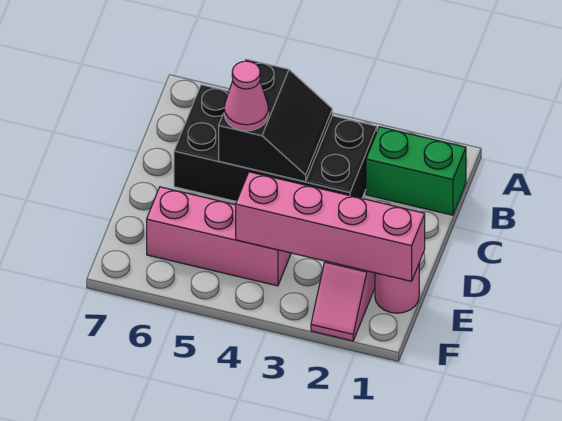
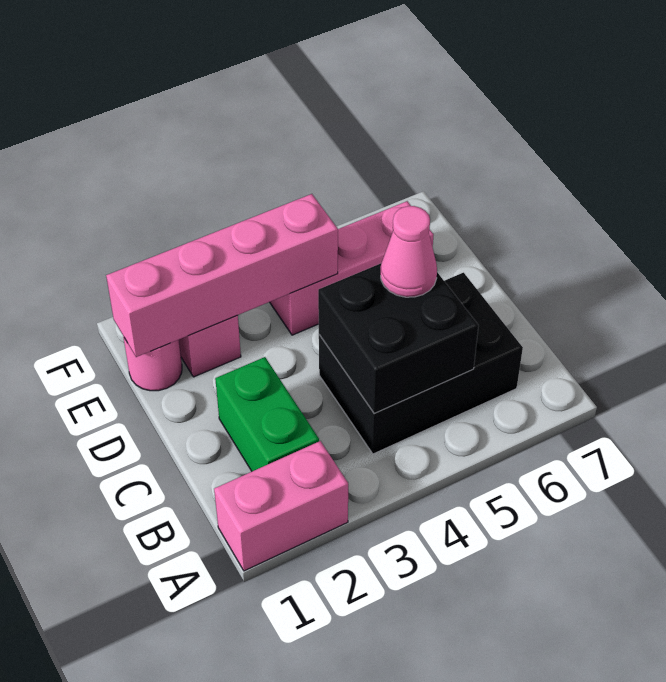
none -> pink 1x2 brick [214,441,348,571]
green 1x2 brick [366,127,466,215] -> green 1x2 brick turned to [215,357,319,471]
black 2x4 brick [174,85,377,202] -> black 2x3 brick [319,273,523,454]
black 2x2 slope [219,59,332,182] -> black 2x2 brick [318,264,478,414]

